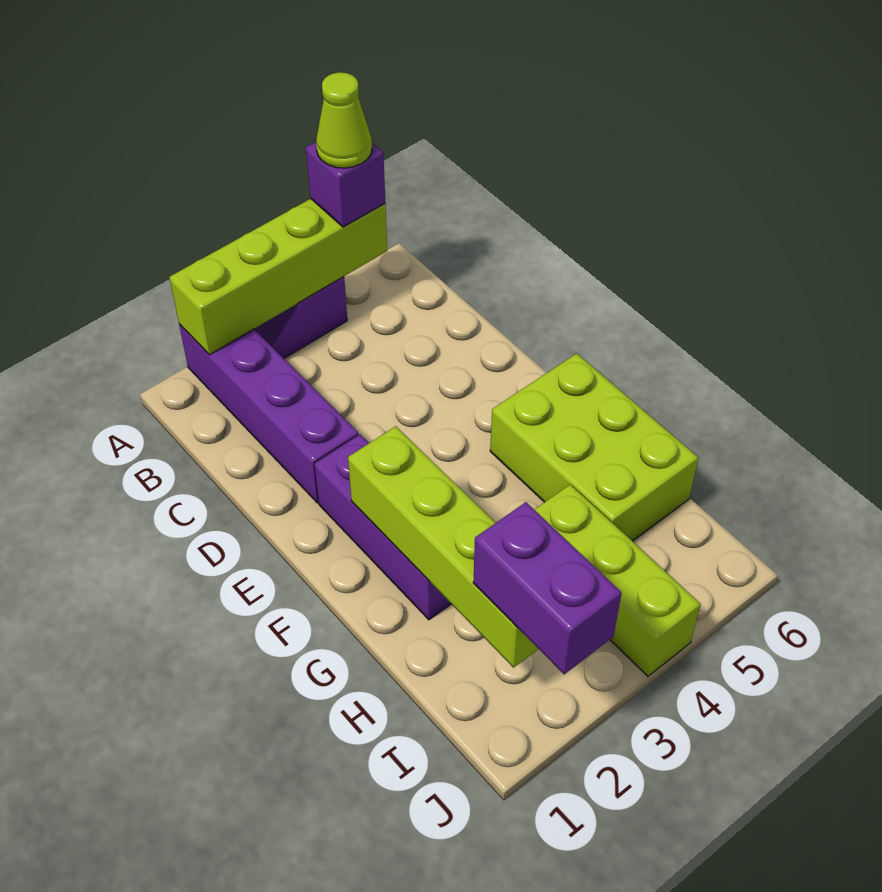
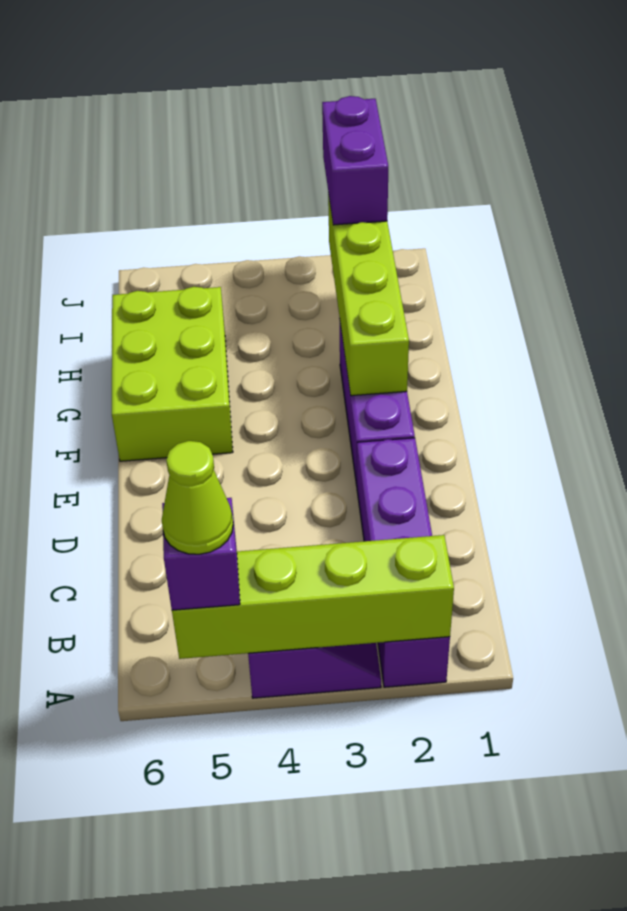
lime 1x3 brick [534,484,701,676] -> none

